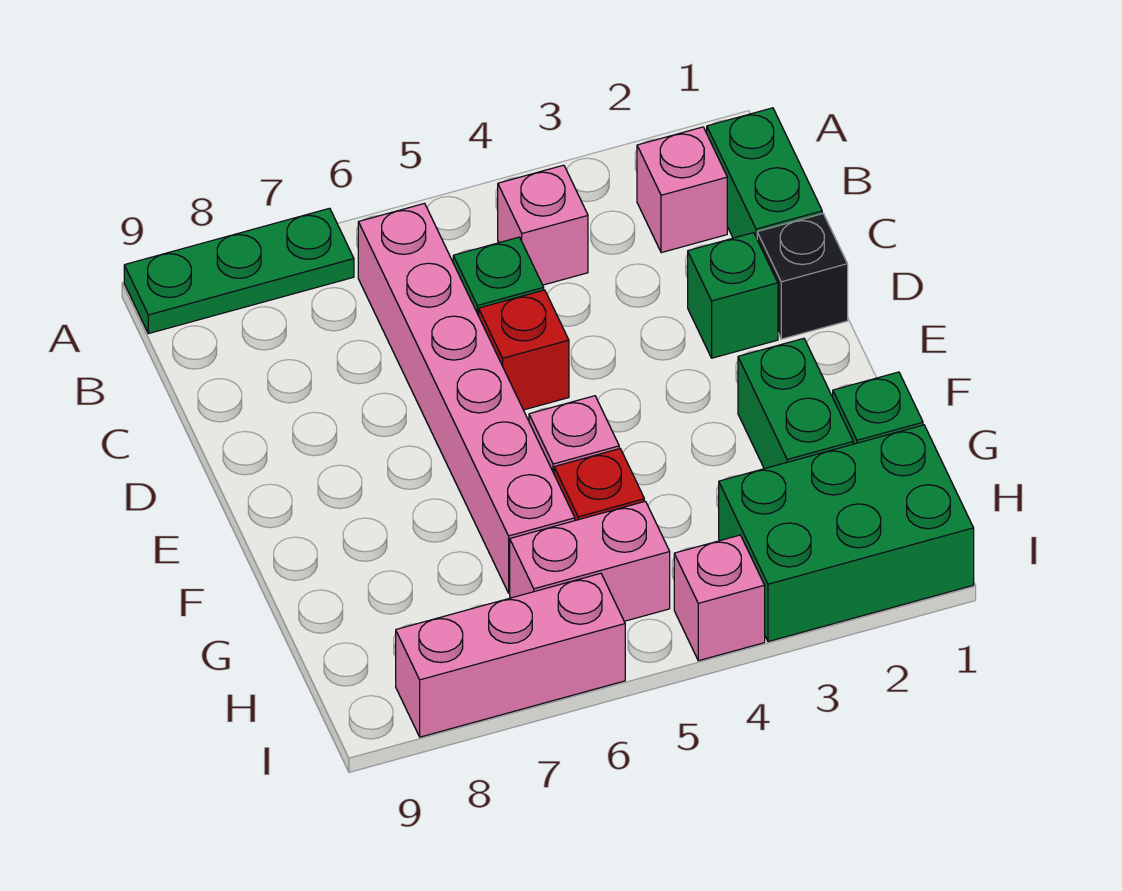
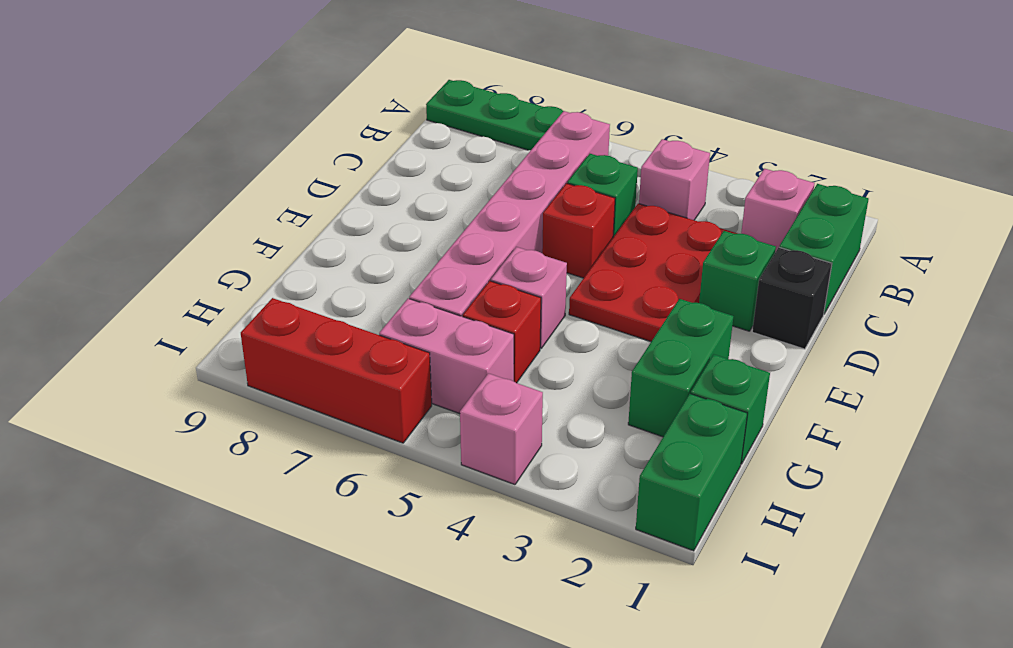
none -> red 2x3 plate [569,204,738,342]
green 2x3 brick [719,425,974,642] -> green 1x2 brick [636,394,747,551]
pink 1x3 brick [396,573,625,737] -> red 1x3 brick [241,298,432,443]

